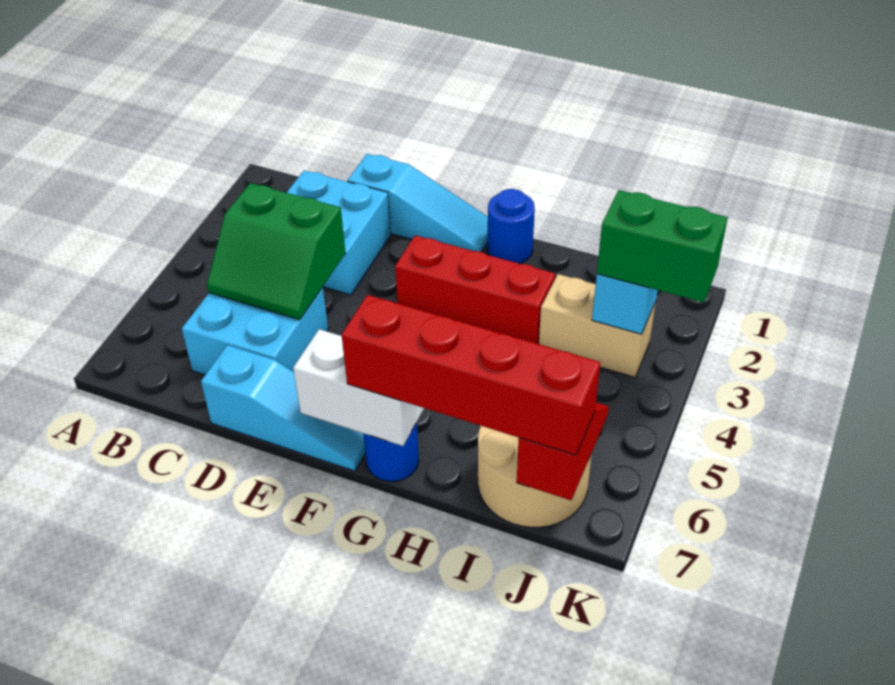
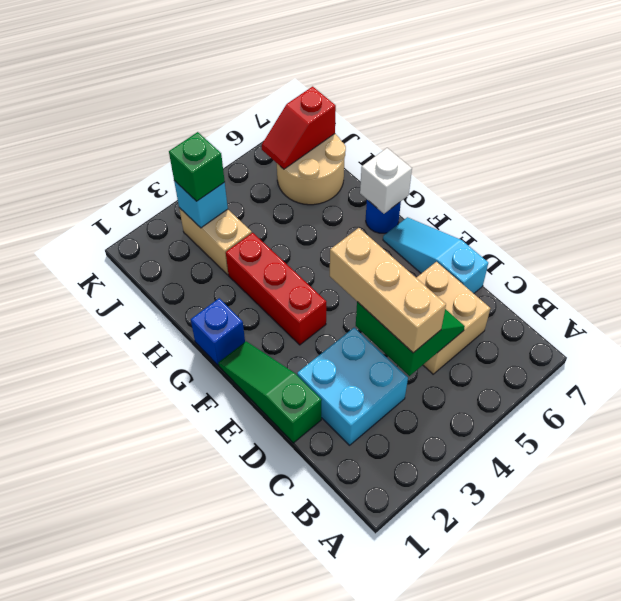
none -> tan 1x3 brick [330,228,446,353]
cyan 2x2 brick [182,287,328,375] -> tan 2x2 brick [416,262,490,374]
cyan 1x3 slope [347,154,488,252] -> green 1x3 slope [218,341,322,443]
white 1x2 brick [293,329,424,446] -> white 1x1 brick [360,148,412,214]
blue 1x1 round brick [488,189,535,264] -> blue 1x1 brick [191,298,245,365]
red 1x4 brick [342,295,600,455] -> none
green 1x2 brick [597,190,728,302] -> green 1x1 brick [169,132,225,201]

